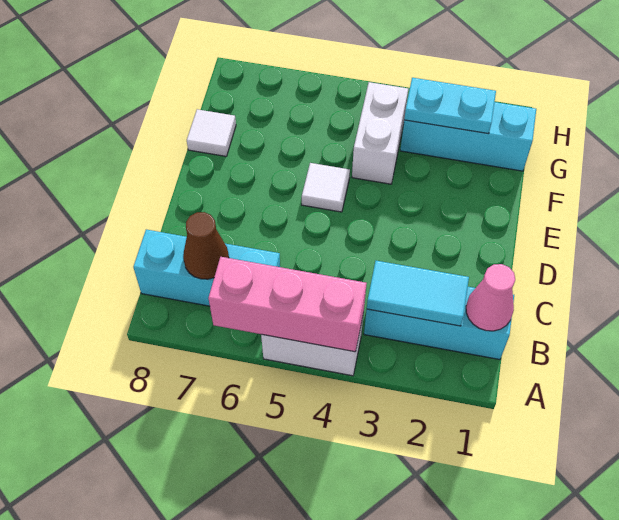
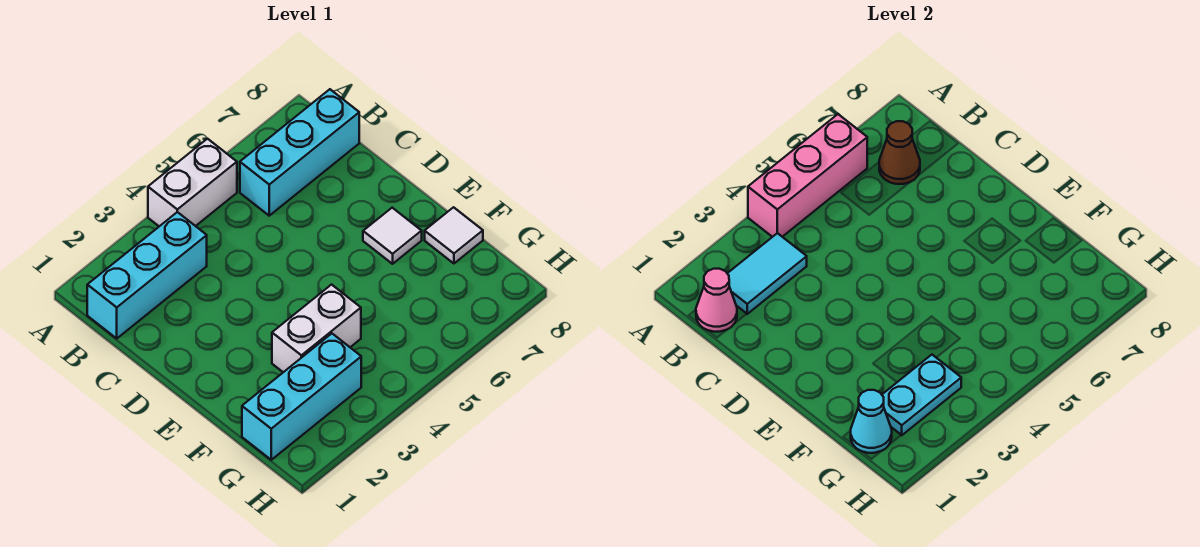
white 1x1 tile [302,163,350,212] -> white 1x1 tile moved to [363,208,422,264]
white 1x2 brick [352,82,408,184] -> white 1x2 brick turned to [272,285,361,372]
none -> cyan 1x1 cone [851,390,892,453]

